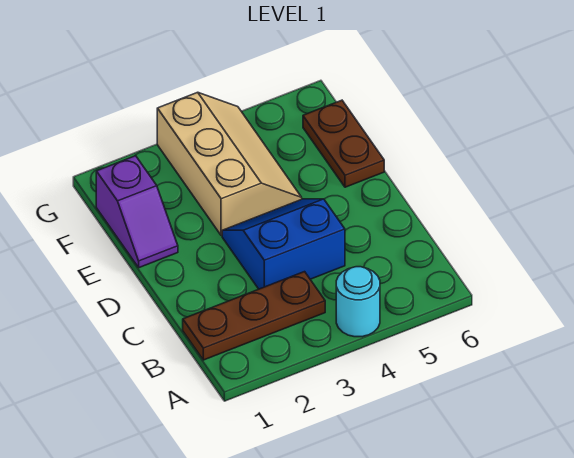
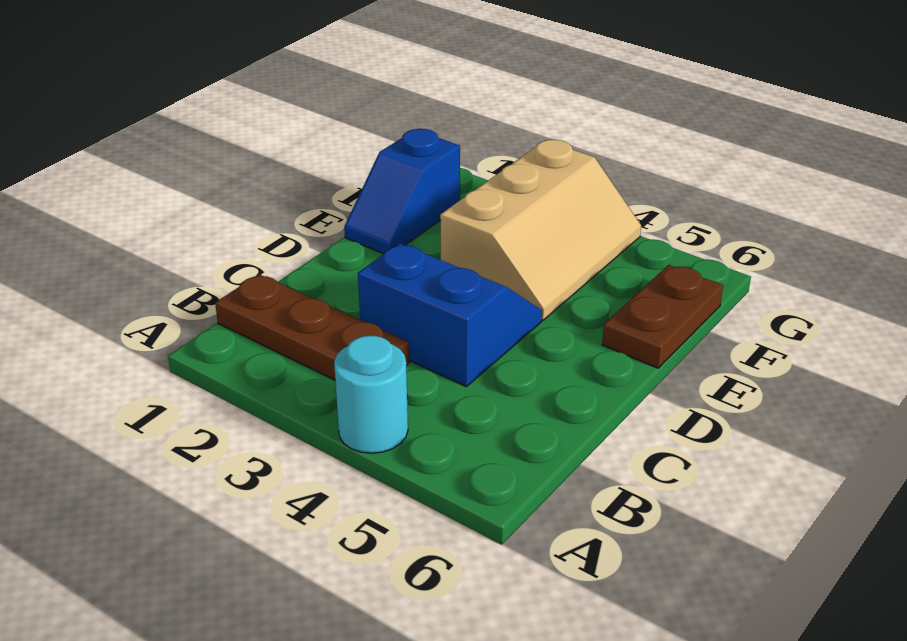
purple 1x2 slope [96,156,178,268] -> blue 1x2 slope [344,129,460,254]

